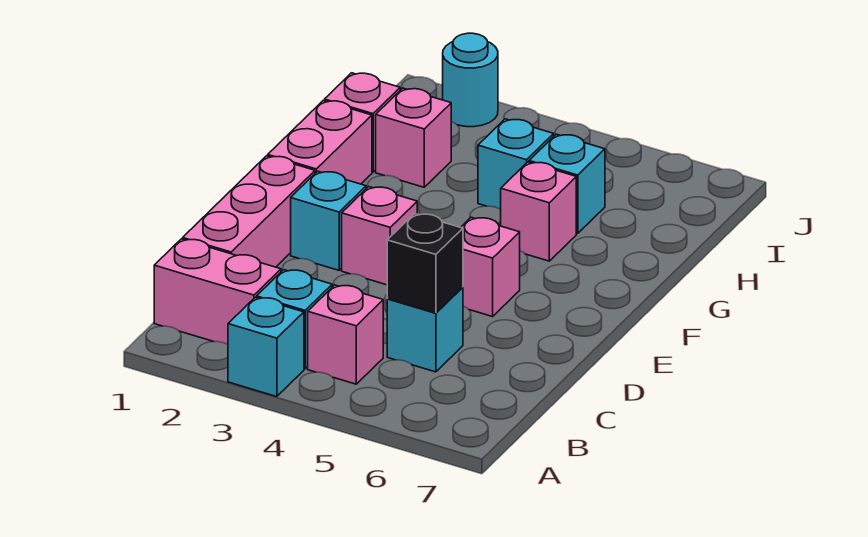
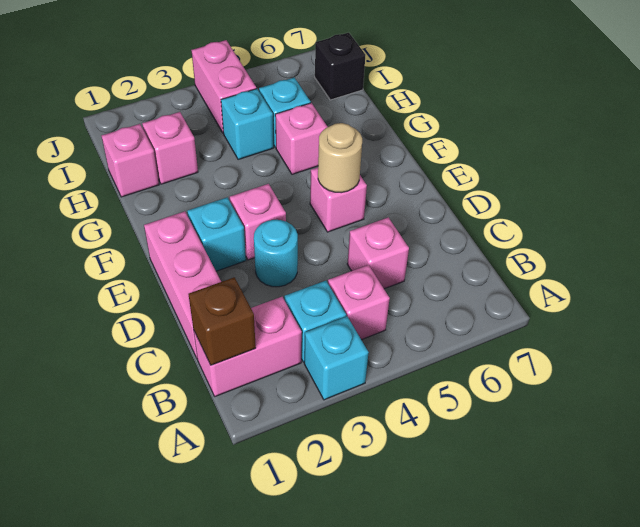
none -> brown 1x1 brick [189,277,256,365]
cyan 1x1 brick [387,287,463,372] -> pink 1x1 brick [347,217,409,289]
black 1x1 brick [387,214,463,313] -> black 1x1 brick moved to [315,33,365,100]
none -> tan 1x1 round brick [318,123,362,193]
pink 1x2 brick [268,101,372,184] -> pink 1x2 brick moved to [191,40,257,133]
cyan 1x1 round brick [443,33,498,127] -> cyan 1x1 round brick moved to [254,220,298,287]

